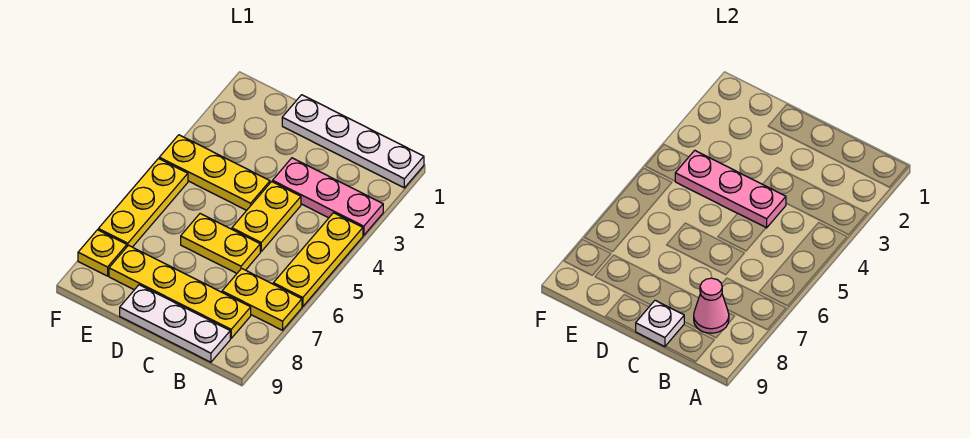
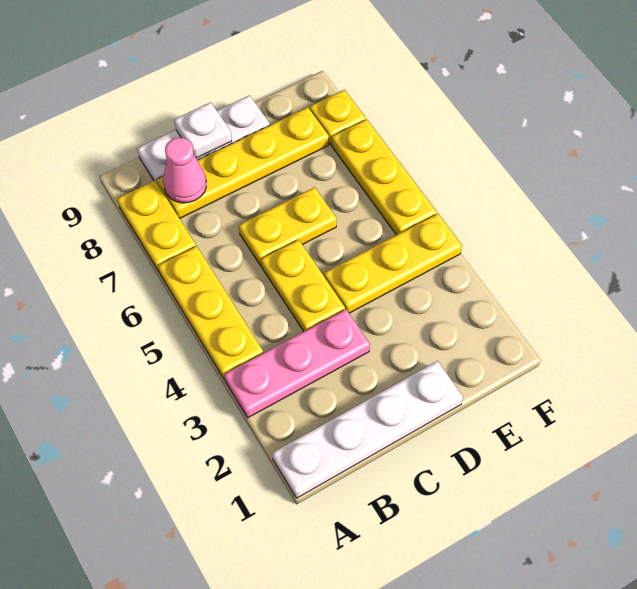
yellow 1x2 plate [222,268,302,330] -> yellow 1x2 plate turned to [117,181,196,271]
pink 1x3 plate [675,150,786,228] -> none

